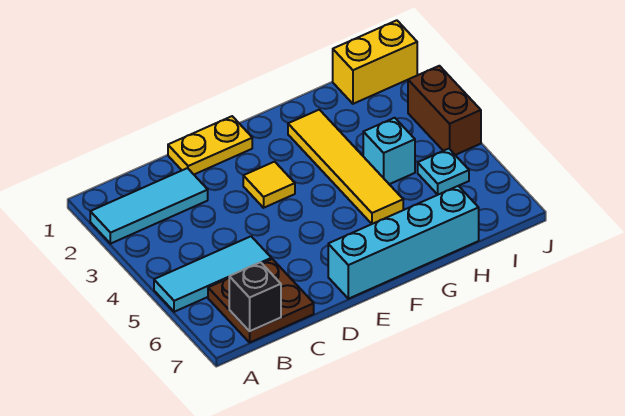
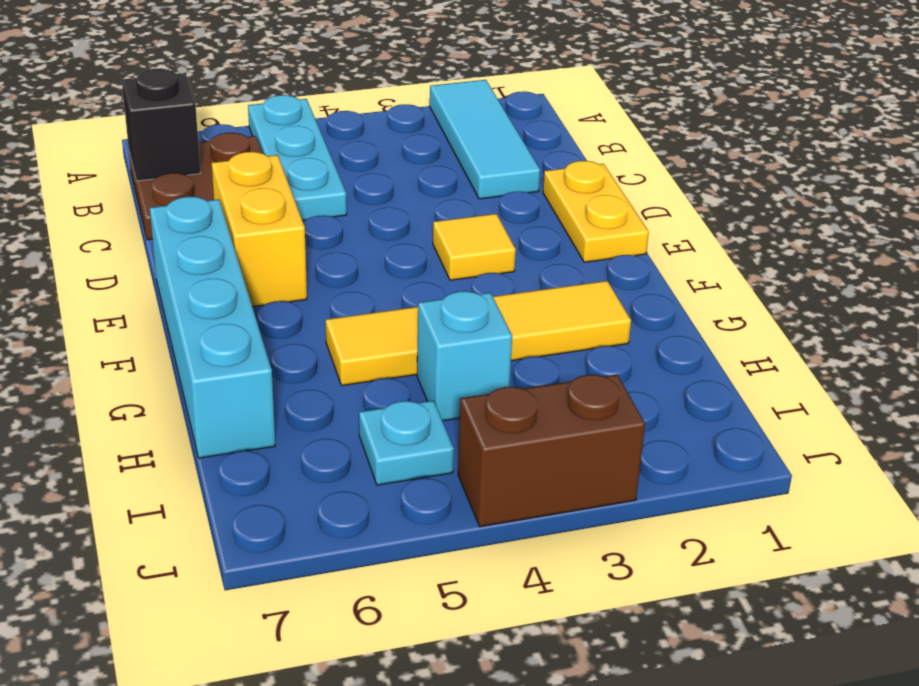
cyan 1x3 tile [154,236,271,312] -> cyan 1x3 plate [248,95,347,221]
yellow 1x2 brick [333,20,417,104] -> yellow 1x2 brick moved to [212,152,307,307]

